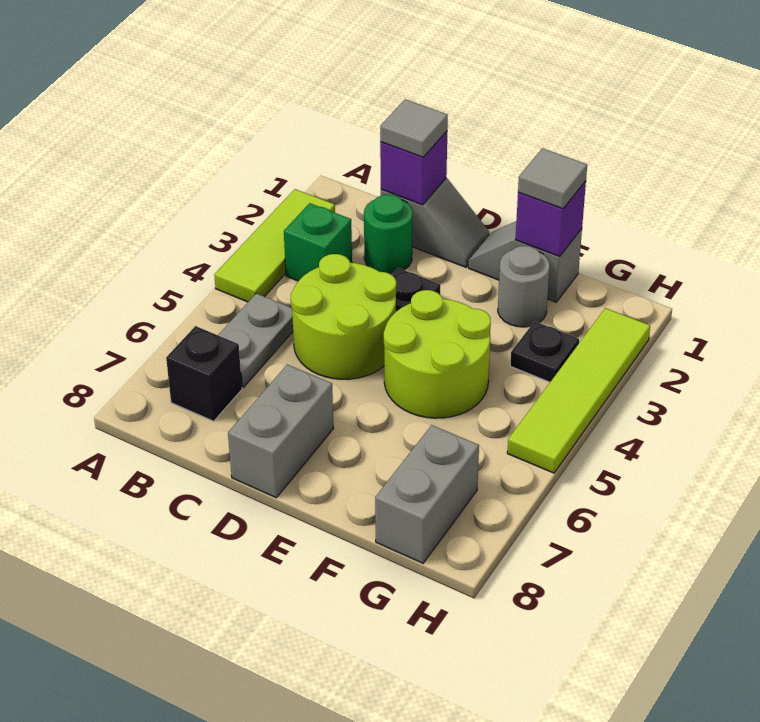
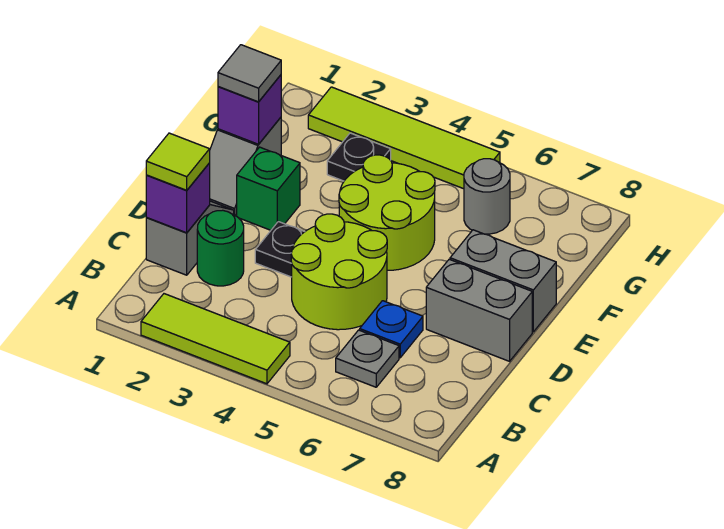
green 1x1 brick [284,203,352,281] -> green 1x1 brick moved to [237,147,300,230]
grey 1x2 plate [218,293,293,387] -> grey 1x1 plate [336,330,399,387]
black 1x1 brick [166,326,242,421] -> none
grey 1x1 tile [380,99,448,157] -> lime 1x1 tile [146,133,210,190]
none -> blue 1x1 plate [360,301,423,358]
grey 1x1 round brick [498,246,550,327] -> grey 1x1 round brick moved to [464,159,510,234]
grey 1x2 brick [375,425,479,563] -> grey 1x2 brick moved to [450,230,556,332]

